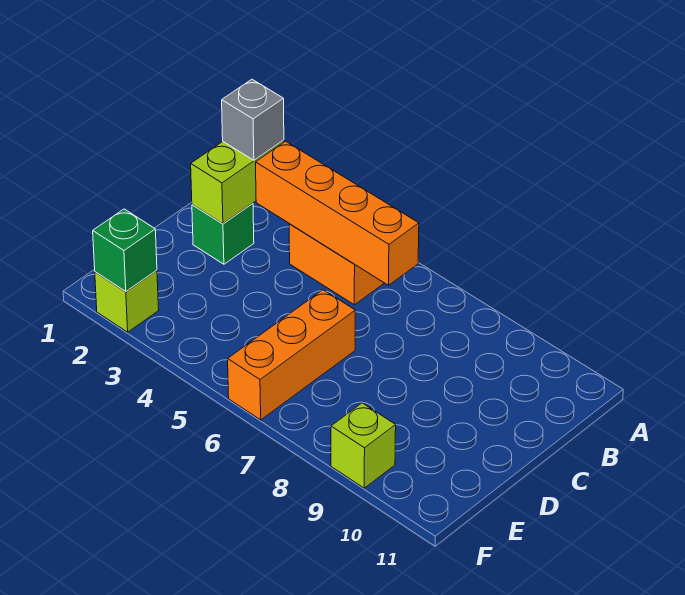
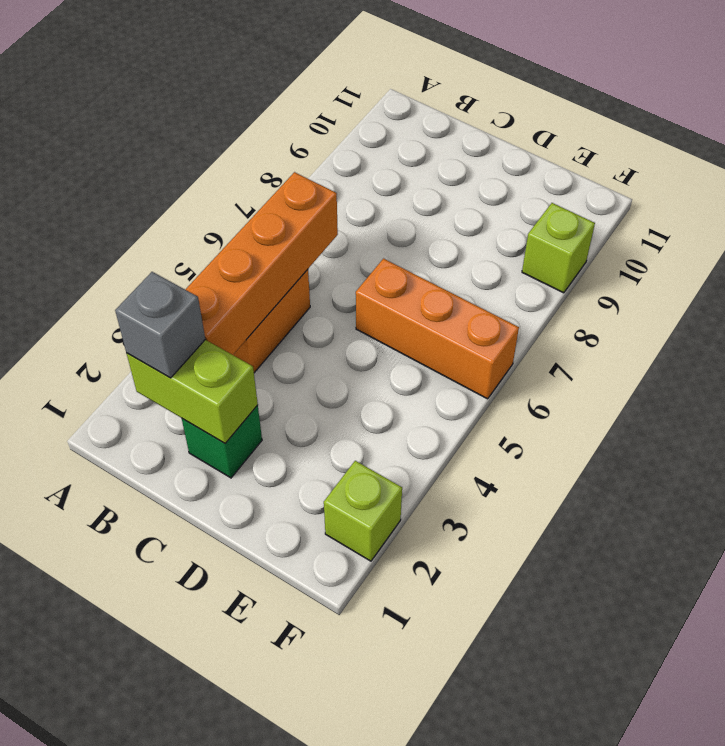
green 1x1 brick [93,209,157,291] -> none

